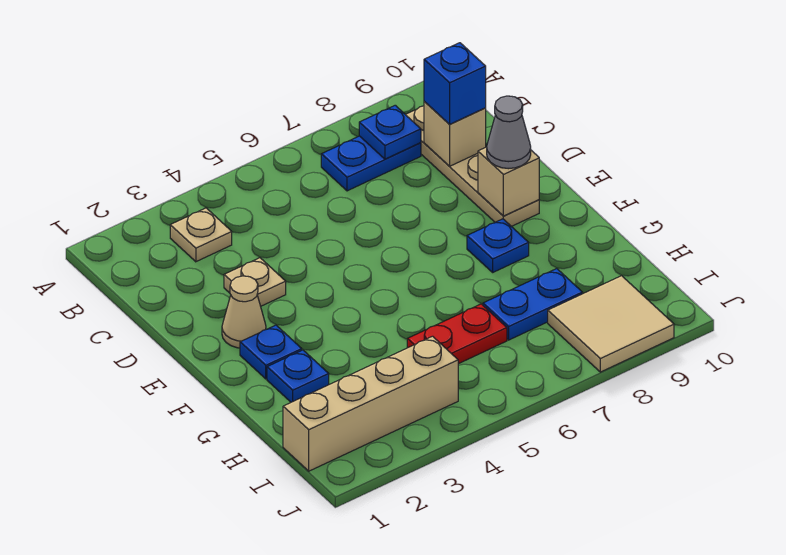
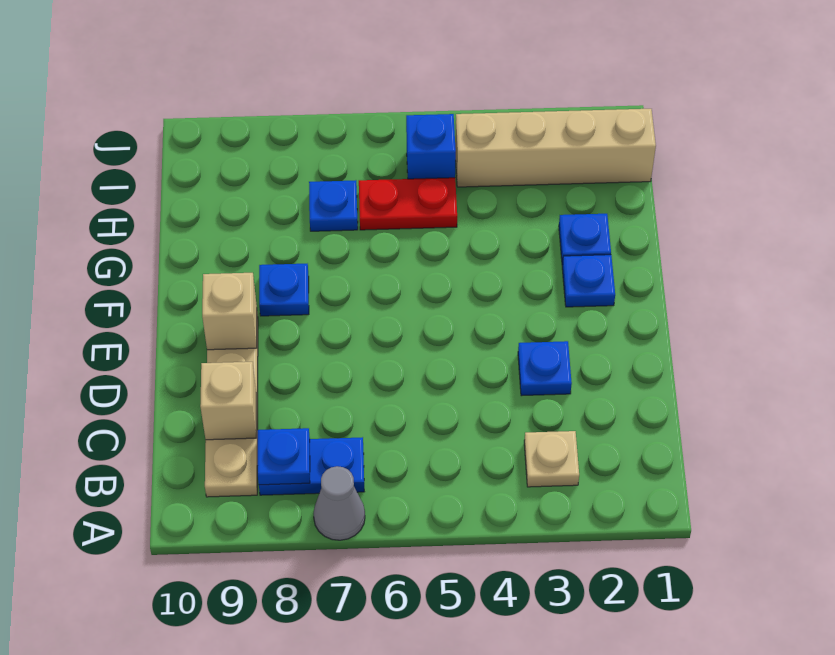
blue 1x1 brick [424,43,486,124] -> blue 1x1 brick moved to [406,114,456,179]
tan 1x1 plate [224,258,286,306] -> blue 1x1 plate [518,341,572,396]
tan 1x1 cone [222,276,266,348] -> none
grey 1x1 cone [487,96,531,169] -> grey 1x1 cone moved to [313,466,365,540]
blue 1x2 plate [483,269,582,340] -> blue 1x1 plate [309,180,358,231]
tan 2x2 tile [548,276,674,372] -> none

